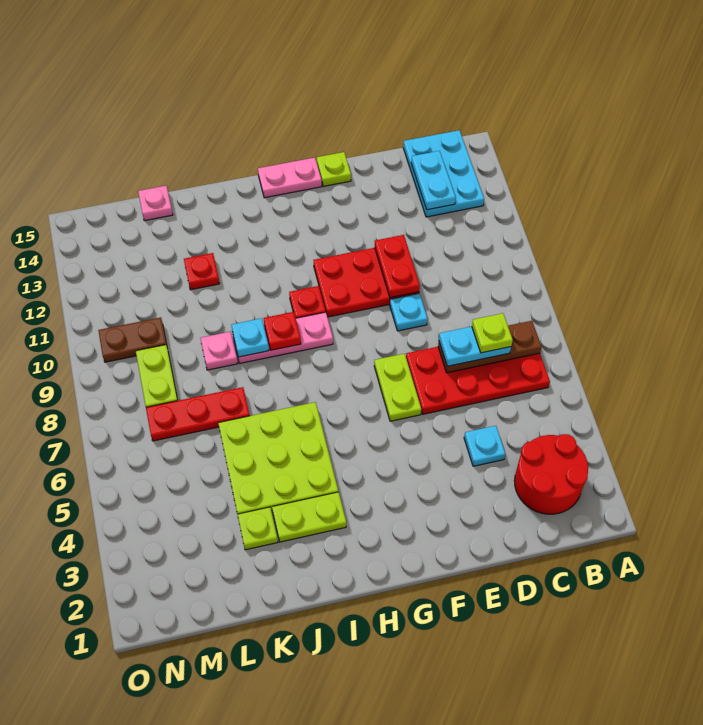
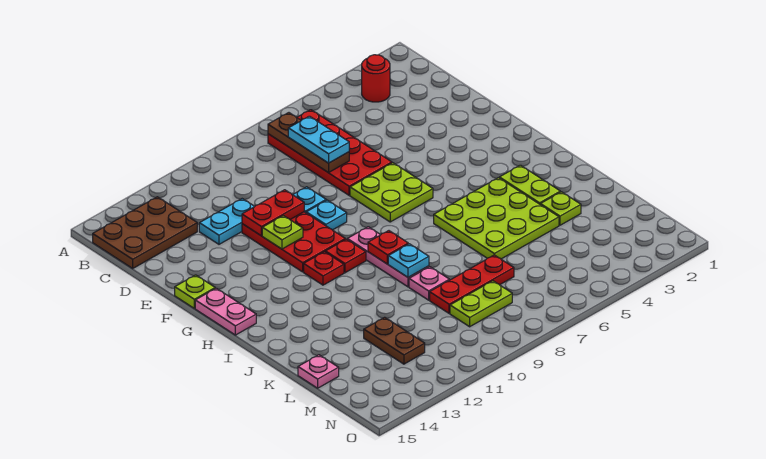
red 2x2 round brick [514,434,588,514] -> red 1x1 round brick [362,55,390,102]
cyan 2x3 plate [403,130,484,217] -> brown 2x3 plate [93,197,197,268]
lime 1x1 plate [472,313,513,353] -> lime 1x1 plate moved to [262,216,303,249]
cyan 1x2 plate [411,151,456,210] -> cyan 1x2 plate moved to [199,199,255,244]
cyan 1x1 plate [464,426,505,466] -> cyan 1x1 plate moved to [306,200,347,230]
lime 1x2 plate [374,354,421,421] -> lime 2x2 plate [350,163,433,222]
red 1x3 plate [146,387,250,441] -> red 1x3 plate turned to [430,255,514,313]
red 1x1 plate [184,253,220,290] -> red 1x1 plate moved to [304,252,344,285]
brown 1x2 plate [98,318,166,362] -> brown 1x2 plate moved to [364,317,425,364]

